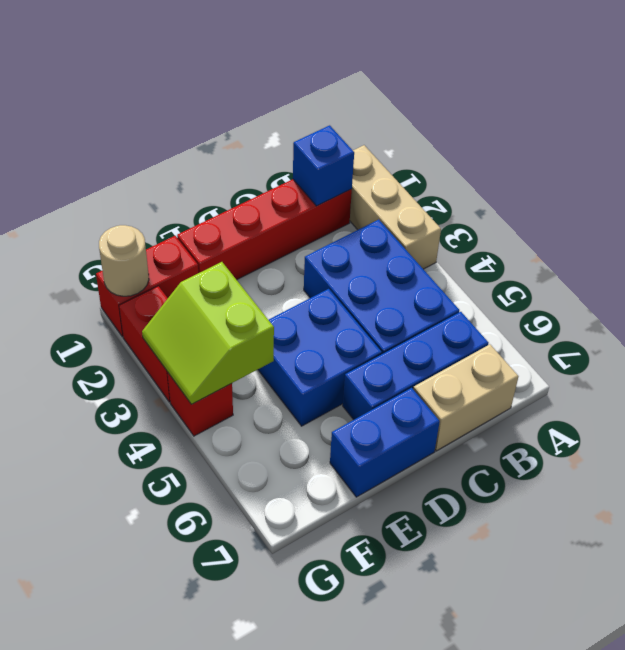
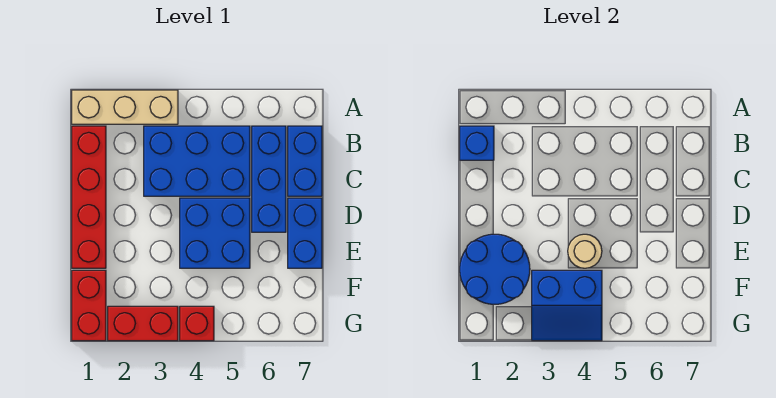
tan 1x2 brick [413,344,518,451] -> blue 1x2 brick [288,126,322,196]
none -> blue 2x2 round brick [460,234,530,304]
lime 2x2 slope [142,262,274,404] -> blue 2x2 slope [532,270,602,341]
tan 1x1 round brick [99,225,149,296] -> tan 1x1 round brick moved to [568,234,602,268]

